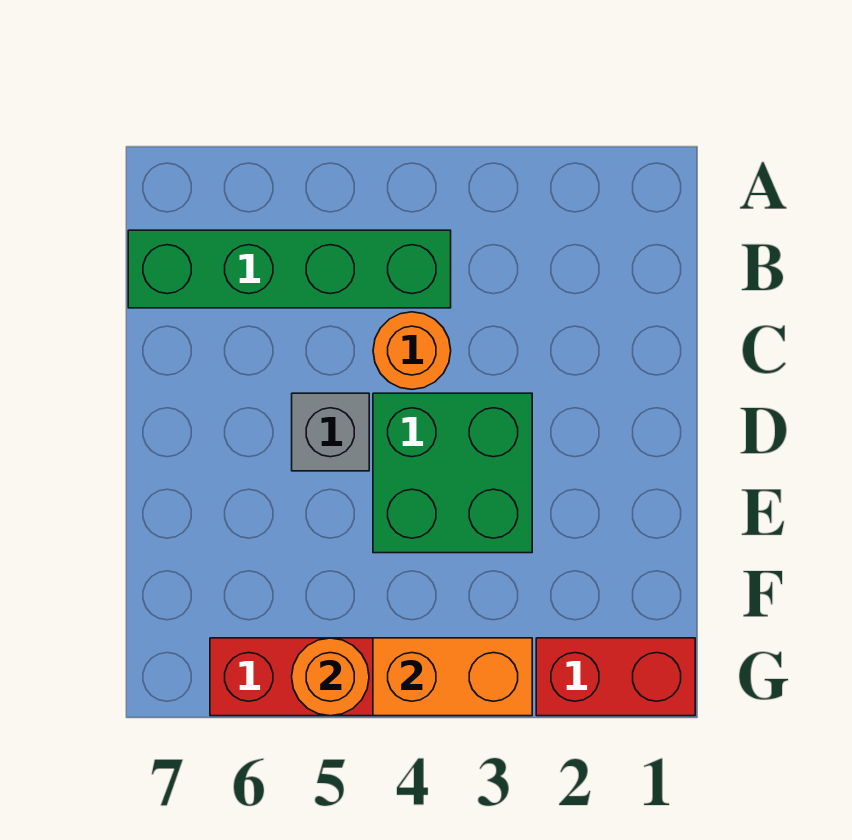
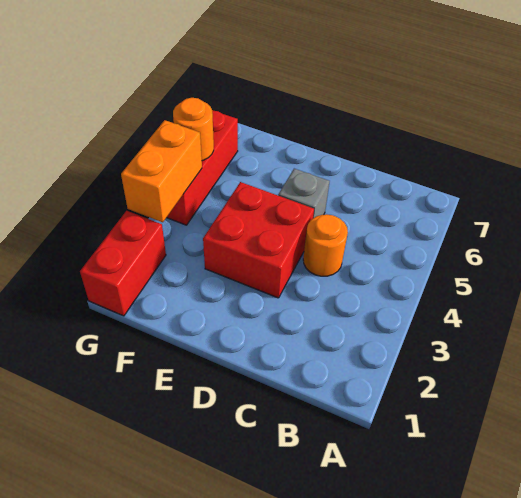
green 1x4 brick [128,230,451,308] -> none
green 2x2 brick [373,393,532,553] -> red 2x2 brick [203,182,314,298]

